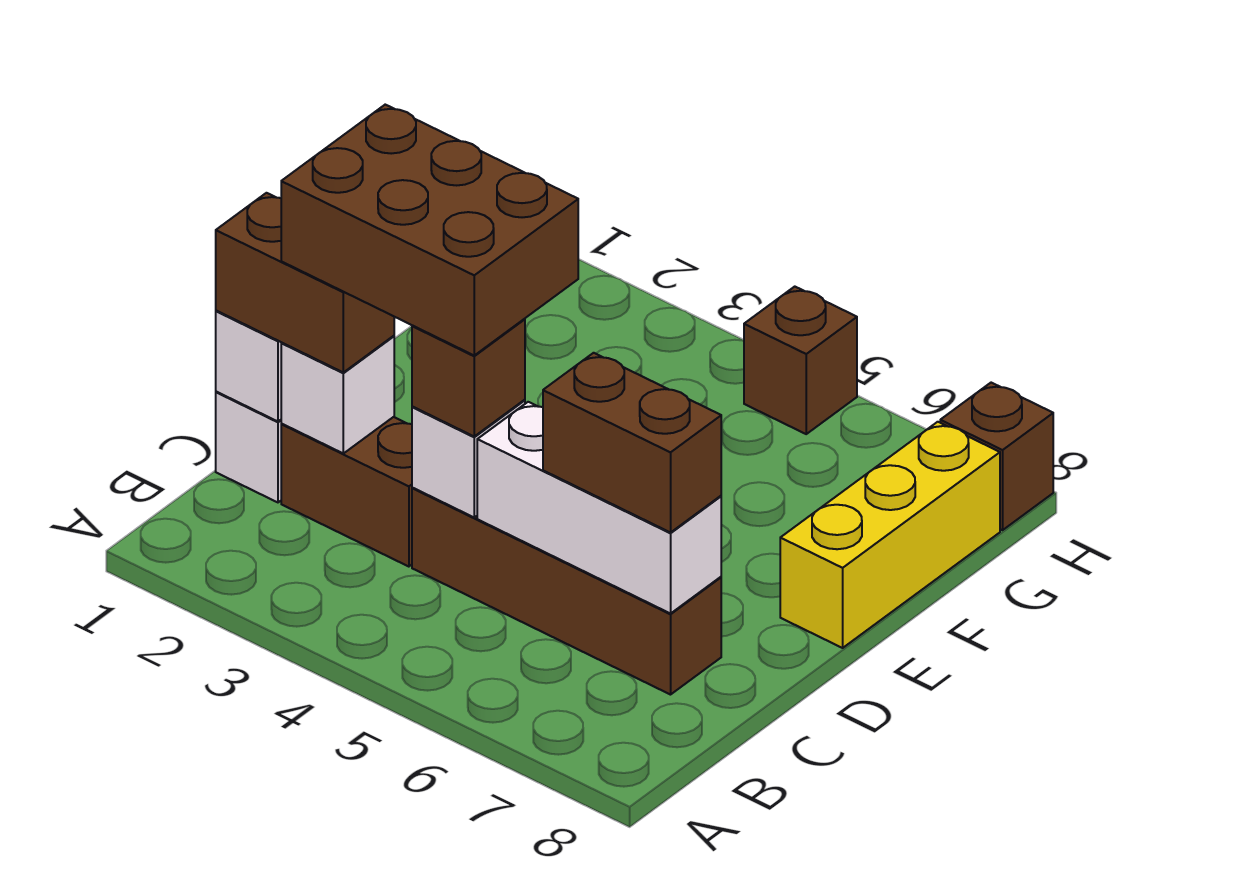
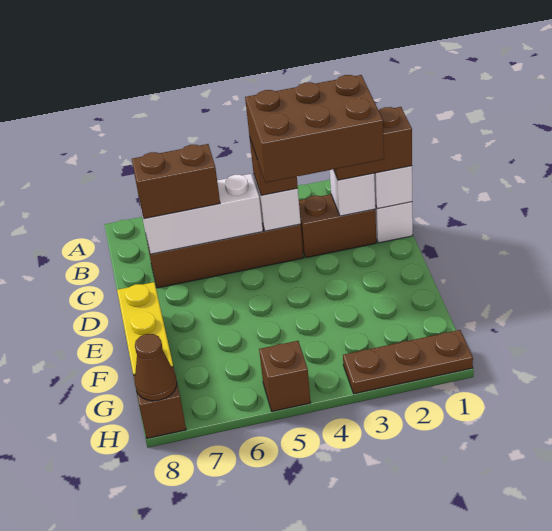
none -> brown 1x3 plate [343,330,473,394]
none -> brown 1x1 cone [135,334,177,401]

